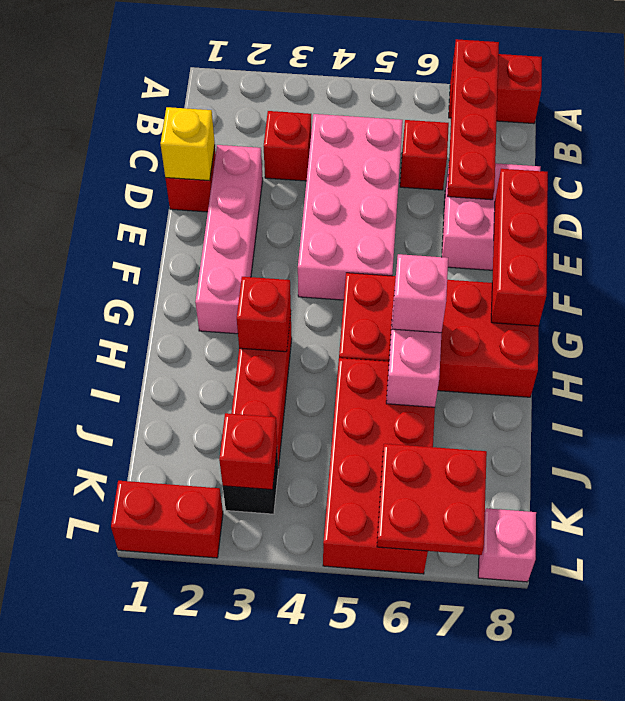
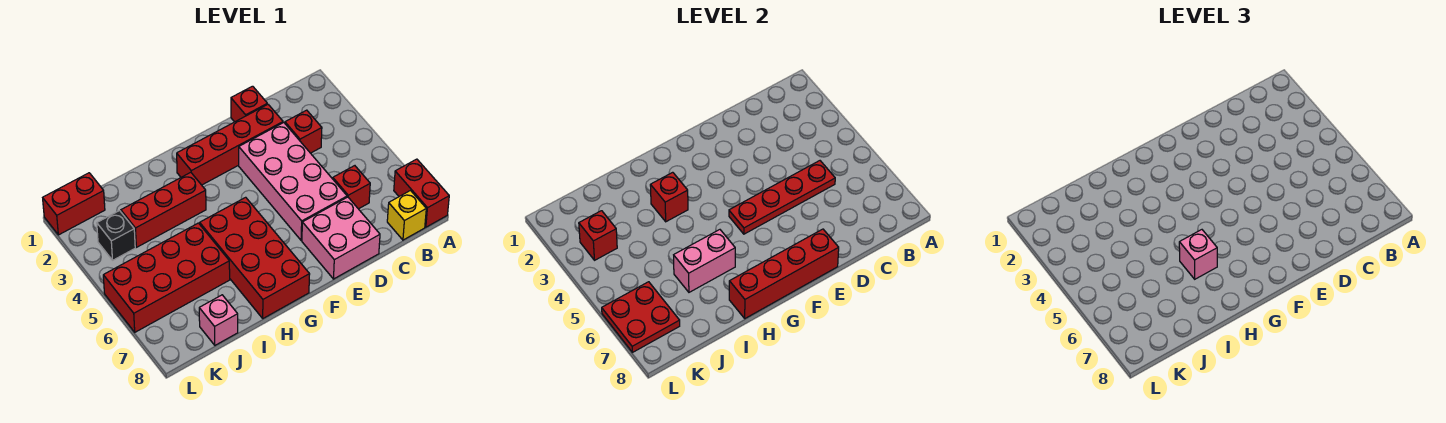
red 1x4 plate [447,39,499,200] -> red 1x4 plate moved to [729,161,835,234]
pink 2x4 brick [298,114,403,300] -> pink 2x4 brick turned to [239,123,347,240]
yellow 1x1 brick [161,107,215,181] -> yellow 1x1 brick moved to [387,191,426,240]
pink 1x4 brick [195,145,263,334] -> red 1x4 brick [177,104,283,185]
red 1x3 brick [491,169,548,326] -> red 1x4 brick [729,229,839,318]
red 1x2 brick [111,481,223,558] -> red 1x2 brick turned to [43,173,105,235]
pink 1x1 brick [478,508,536,582] -> pink 1x1 brick moved to [199,295,238,345]

